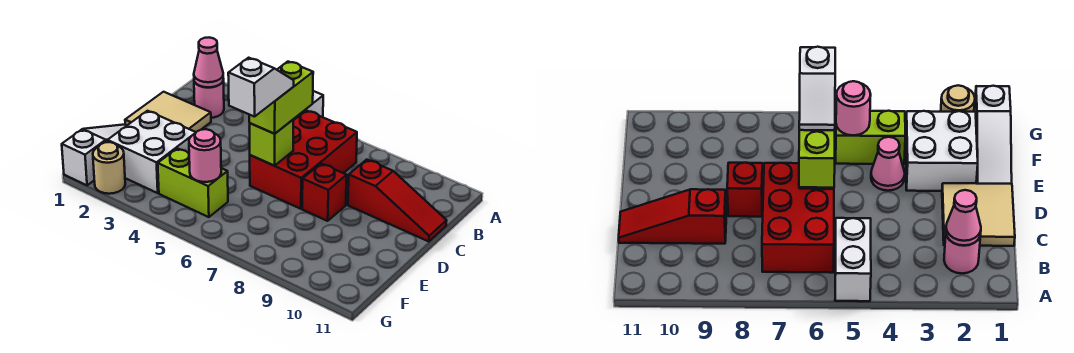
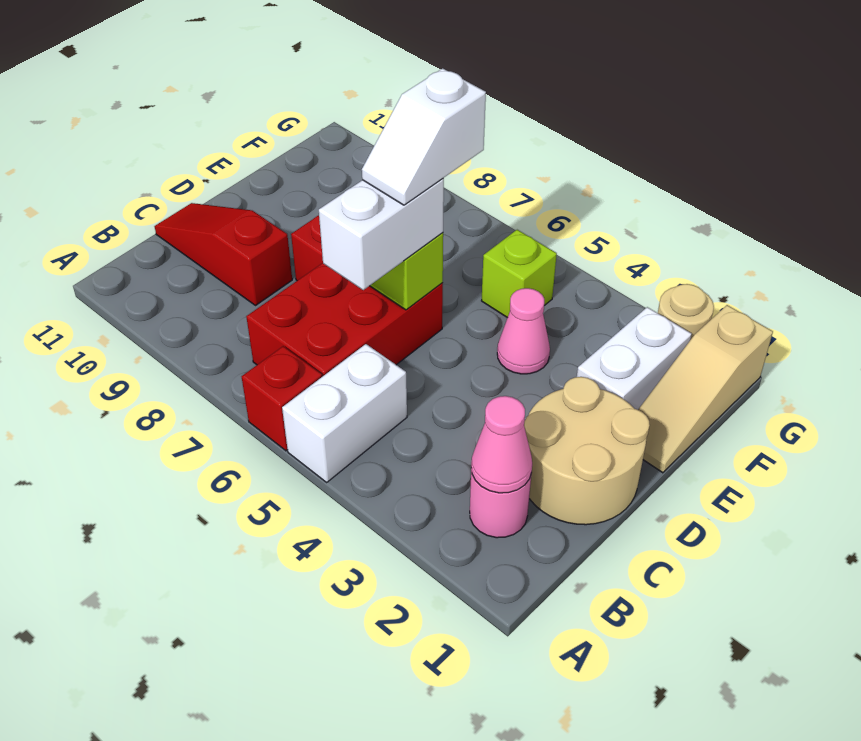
none -> red 1x1 brick [242,346,322,451]
tan 2x2 tile [125,92,211,132] -> tan 2x2 round brick [524,377,650,525]
lime 1x2 brick [249,62,313,134] -> white 1x2 brick [319,179,444,290]
white 1x3 slope [62,125,127,185] -> tan 1x3 slope [638,305,773,473]
white 2x2 brick [107,111,196,193] -> white 1x2 brick [577,307,692,410]
lime 1x2 brick [158,148,228,217] -> lime 1x1 brick [482,230,557,318]
pink 1x1 round brick [189,129,221,182] -> none

